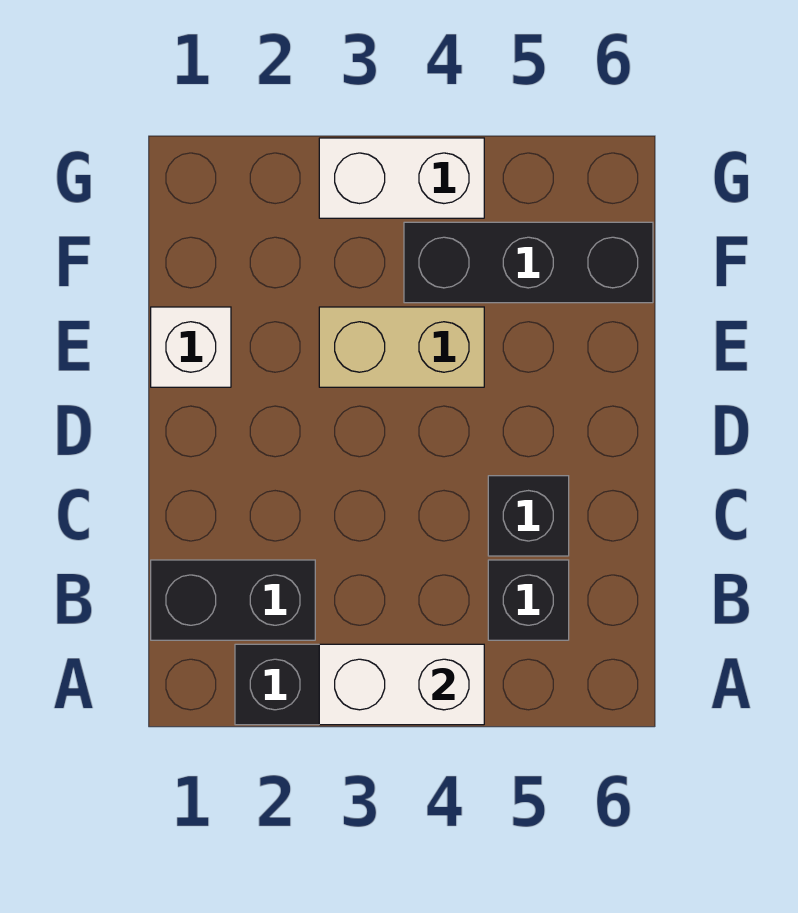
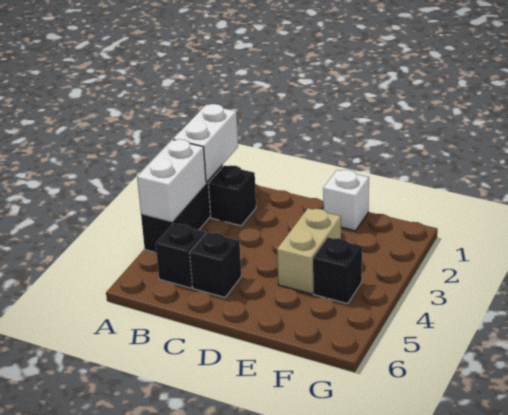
black 1x2 brick [151,560,315,640] -> black 1x1 brick [208,165,256,226]
black 1x3 brick [404,222,653,303] -> black 1x1 brick [313,238,362,304]
white 1x2 brick [319,138,484,218] -> white 1x2 brick moved to [173,104,238,182]

